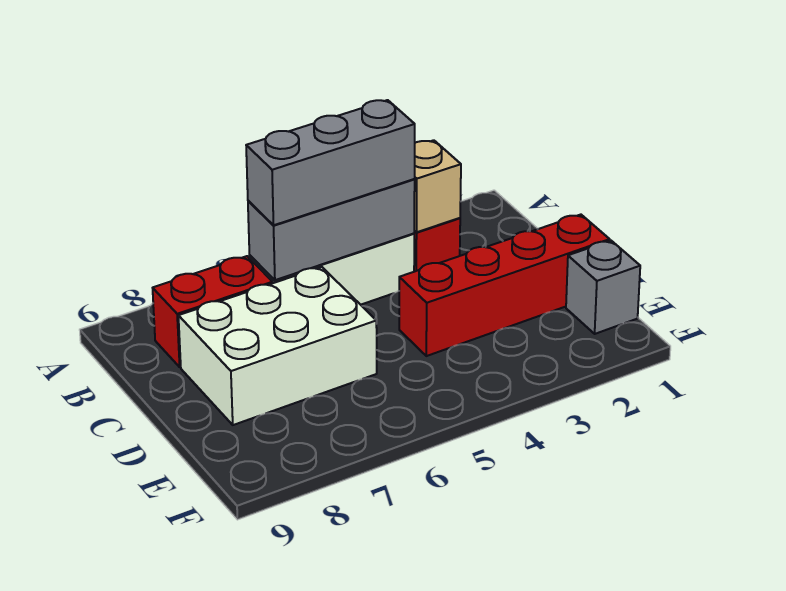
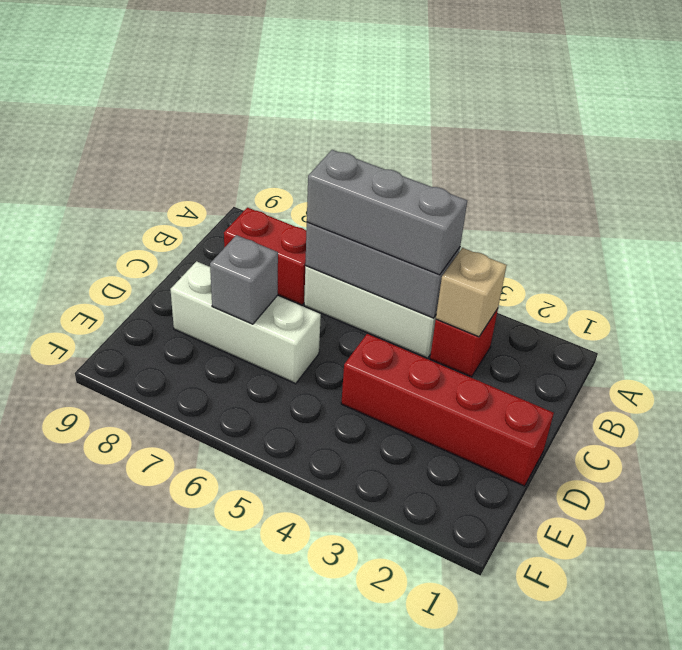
white 2x3 brick [178,267,377,425] -> white 1x3 brick [170,261,321,384]
grey 1x1 brick [566,241,640,334] -> grey 1x1 brick moved to [210,235,278,324]

